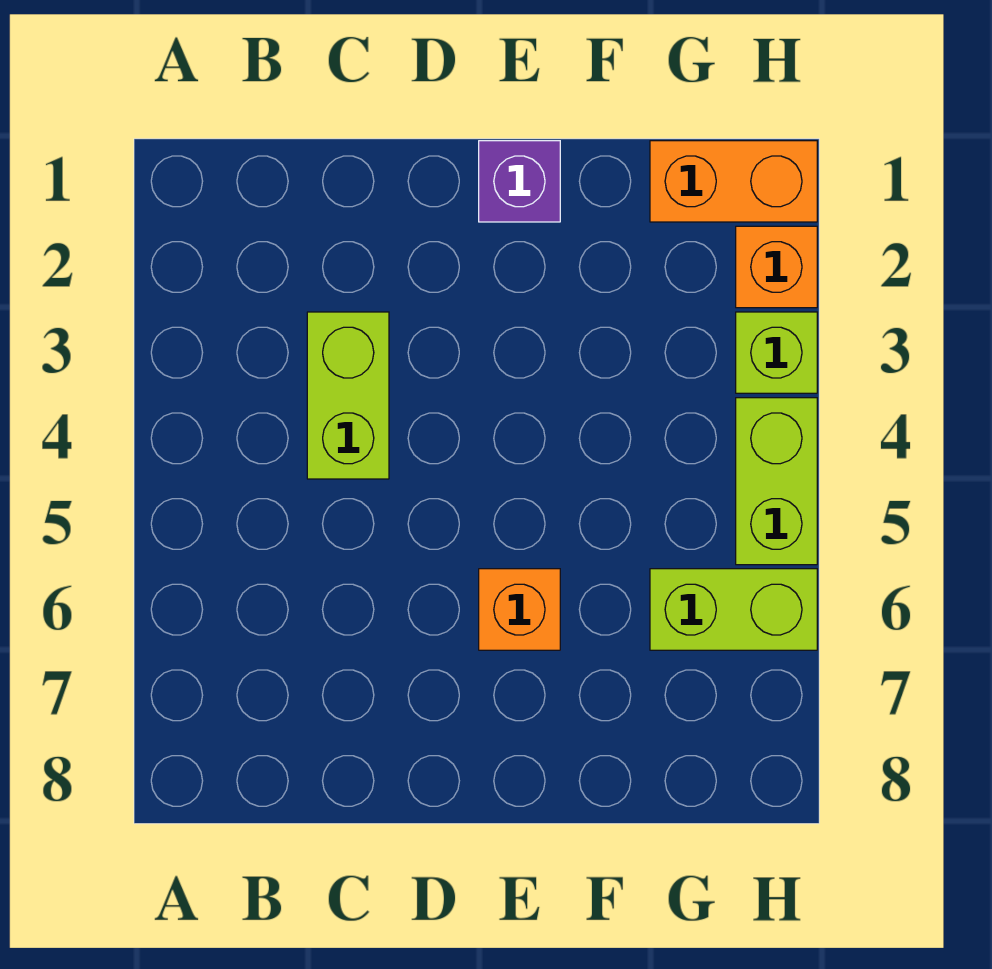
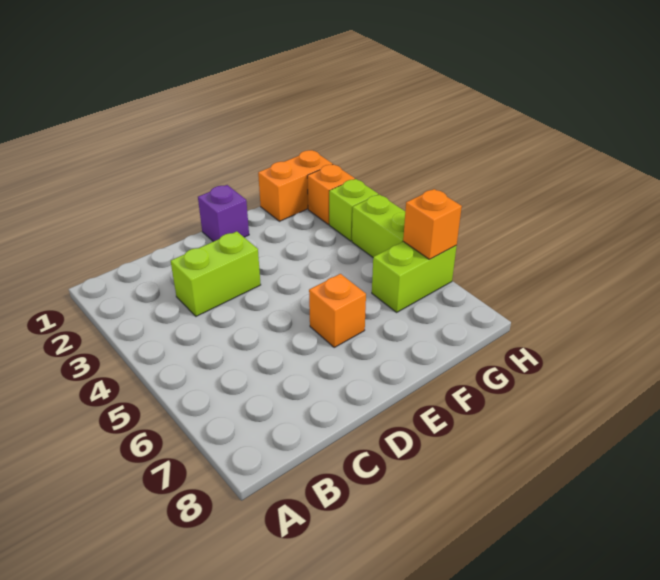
lime 1x2 brick [307,312,389,479] -> lime 1x2 brick turned to [171,231,261,316]
none -> orange 1x1 brick [403,189,462,259]

